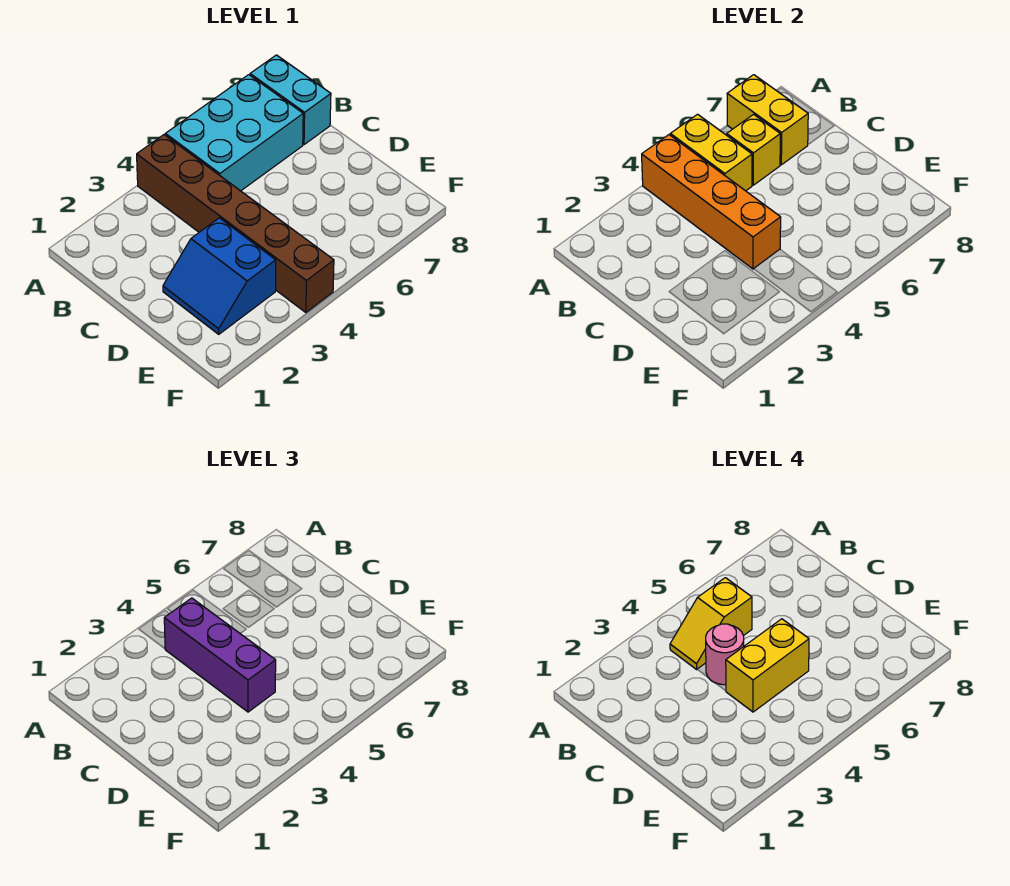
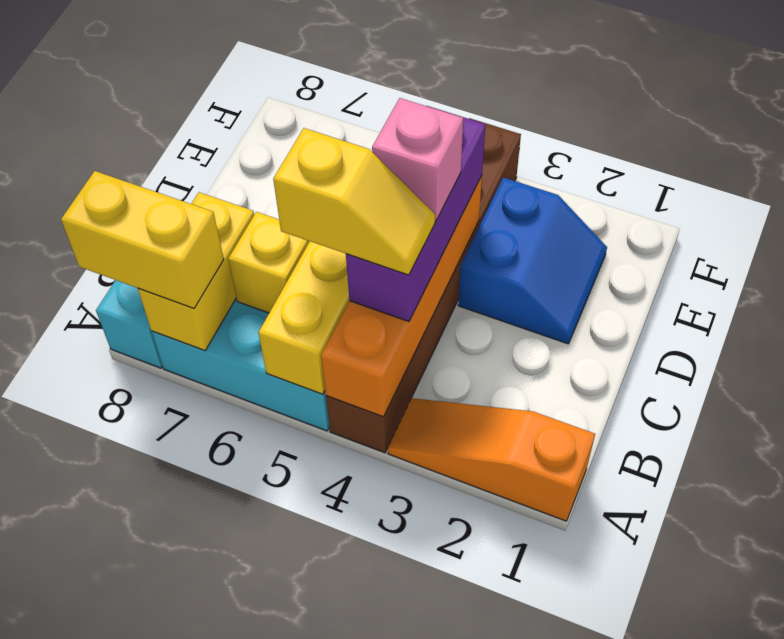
none -> orange 1x3 slope [388,398,595,521]
pink 1x1 round brick [706,624,744,685] -> pink 1x1 brick [372,98,463,221]
yellow 1x2 brick [726,619,809,712] -> yellow 1x2 brick moved to [61,171,224,308]

